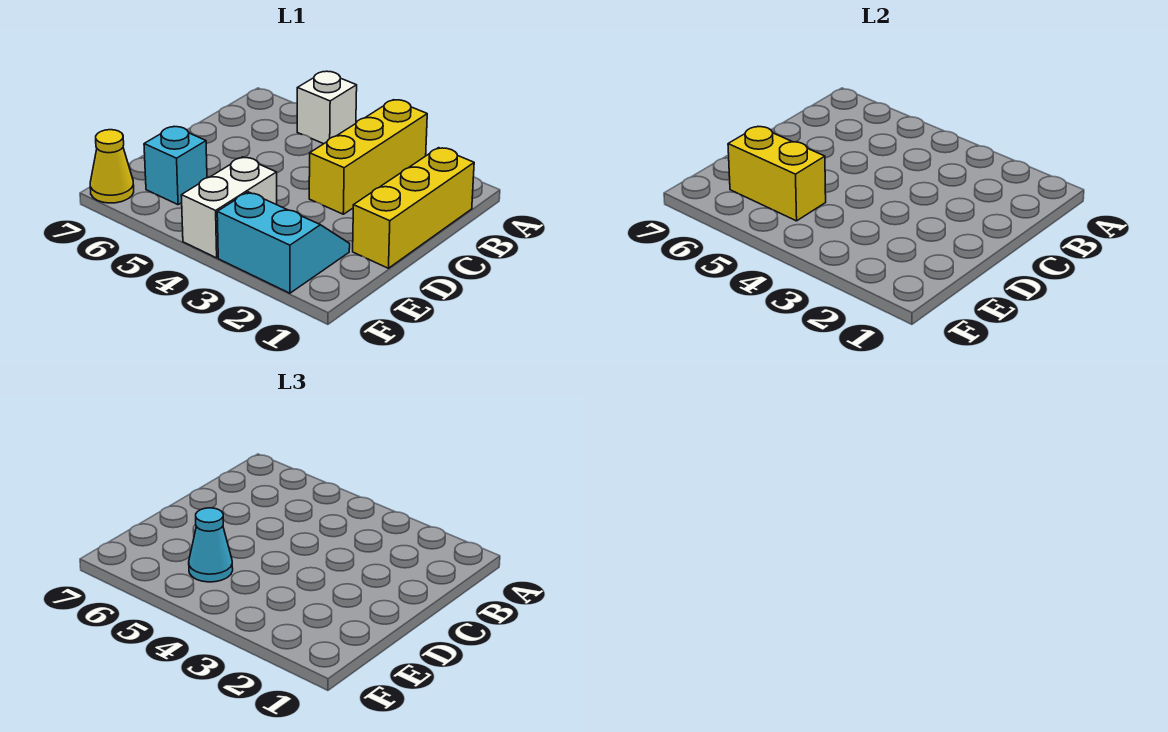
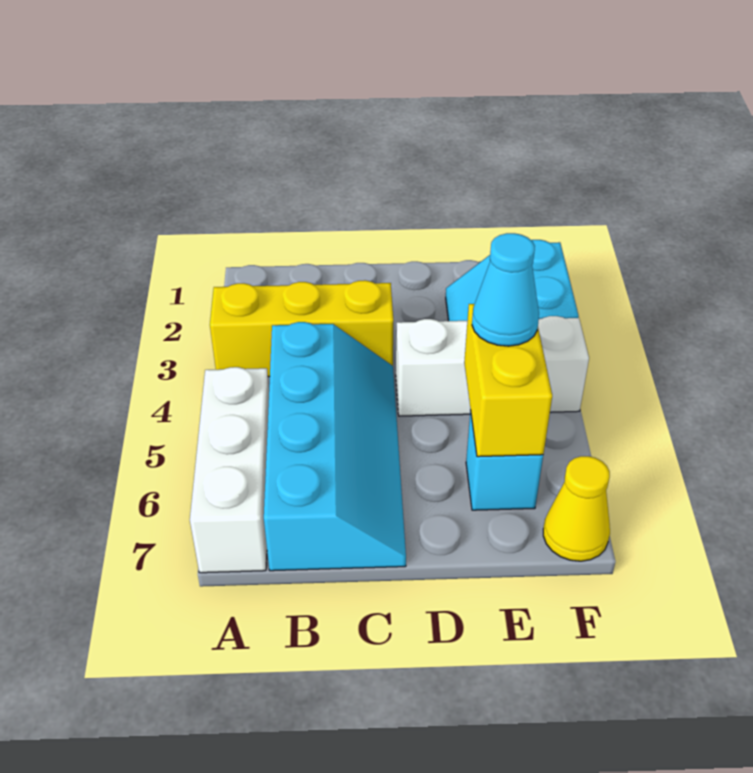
white 1x1 brick [297,71,357,144] -> white 1x3 brick [190,367,269,573]
yellow 1x3 brick [353,148,474,268] -> none
none -> cyan 2x4 slope [264,322,406,571]
white 1x2 brick [181,157,277,258] -> white 1x3 brick [396,316,589,416]

